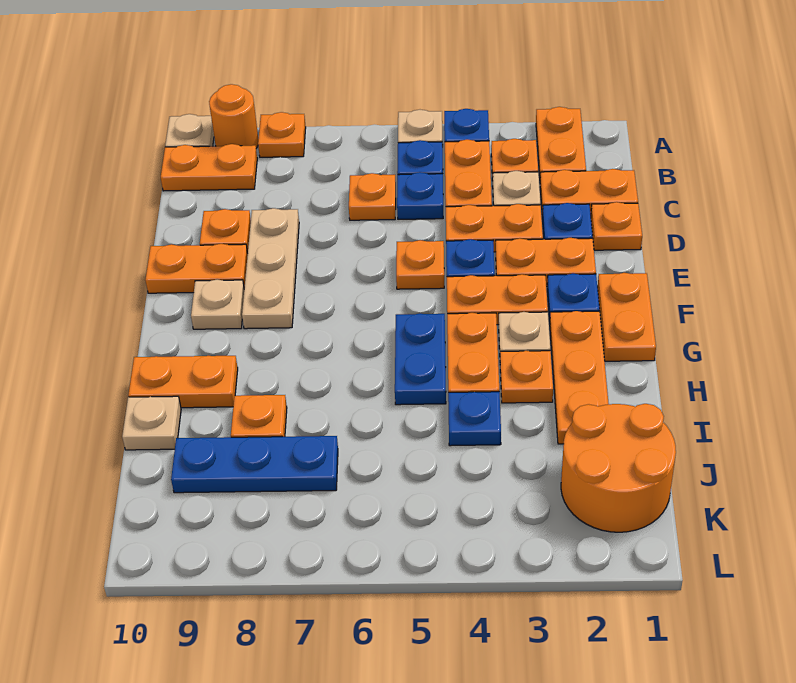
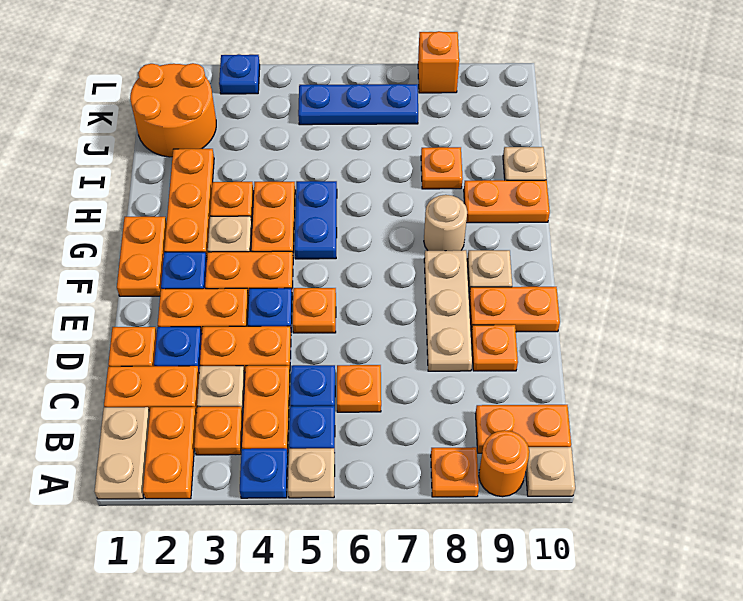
none -> tan 1x2 plate [94,407,150,499]
none -> tan 1x1 round brick [424,195,467,251]
blue 1x1 plate [448,392,501,446] -> blue 1x1 plate moved to [219,54,260,94]
blue 1x3 plate [171,436,338,493] -> blue 1x3 plate moved to [298,84,418,125]
none -> orange 1x1 brick [418,31,459,93]

